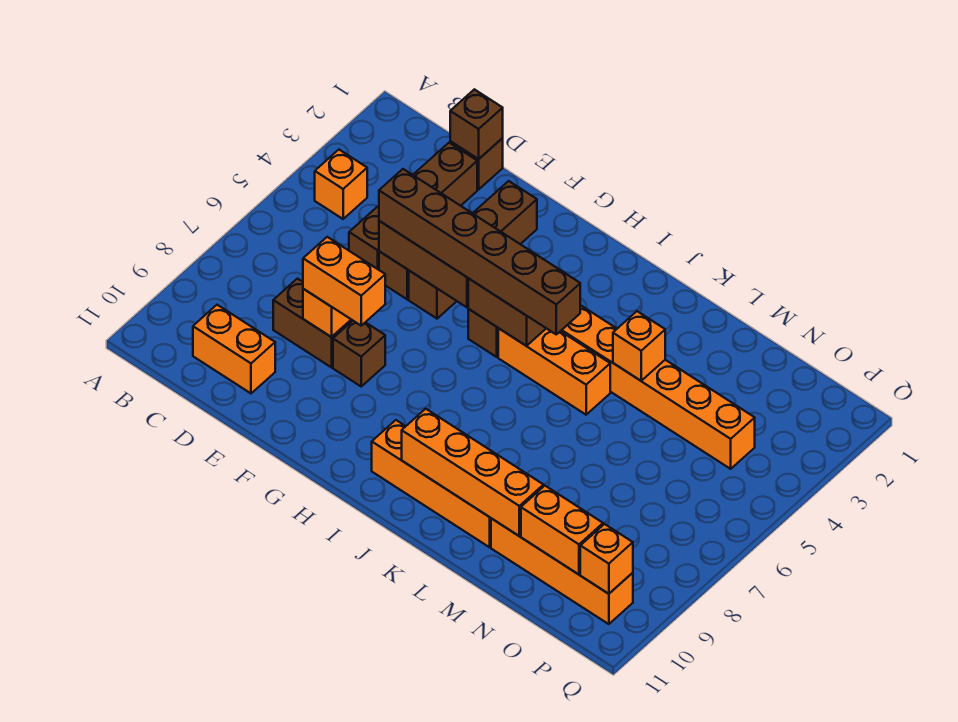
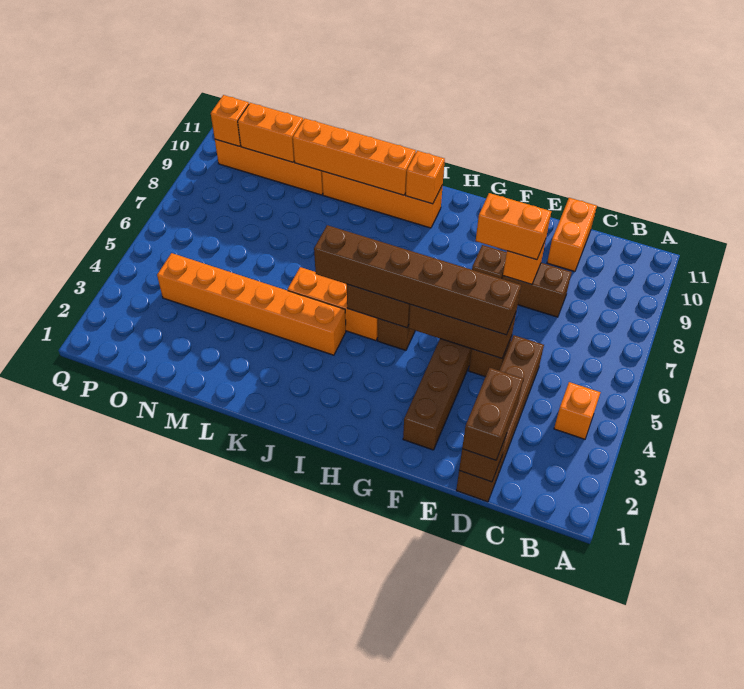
orange 1x2 brick [193,305,275,393] -> orange 1x2 brick turned to [547,198,597,271]
none -> brown 1x2 brick [462,368,523,460]
orange 1x1 brick [613,311,665,381] -> orange 1x1 brick moved to [406,151,445,204]

